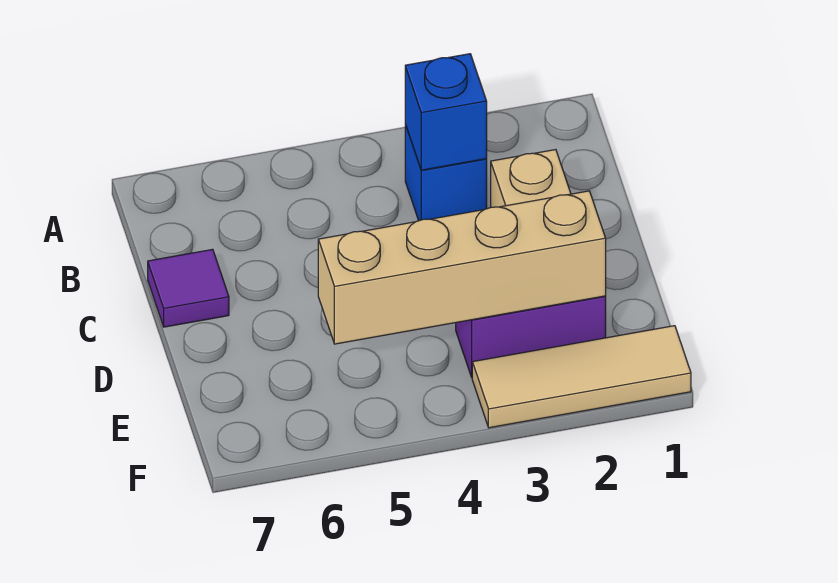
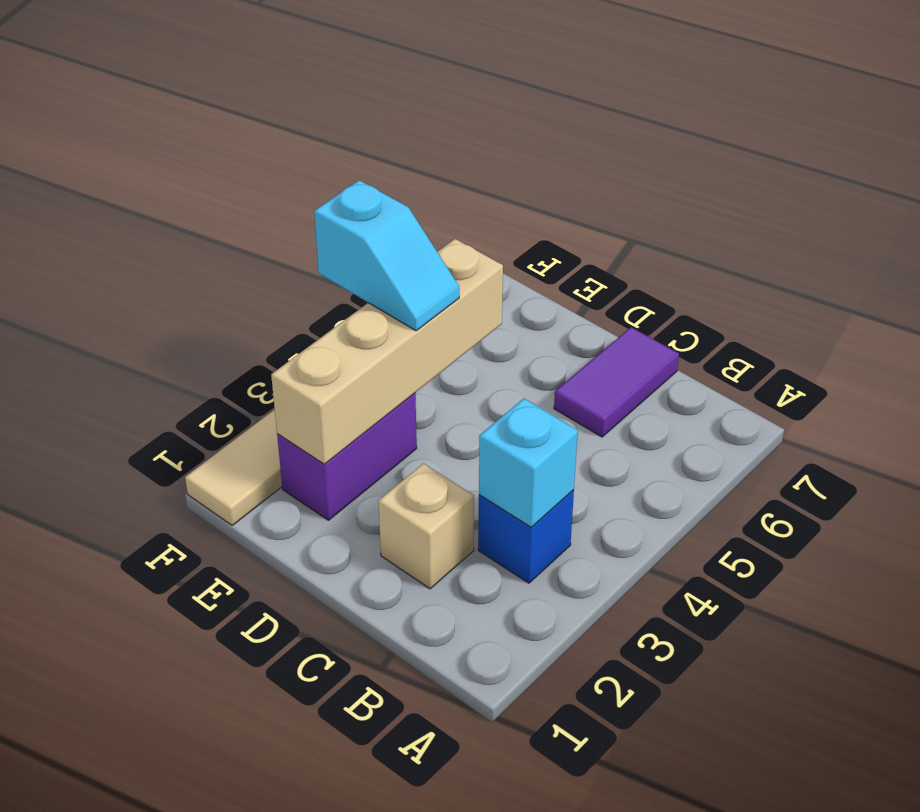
blue 1x1 brick [405,54,487,170] -> cyan 1x1 brick [479,399,578,527]
purple 1x1 tile [148,249,229,327] -> purple 1x2 tile [554,327,679,437]
none -> cyan 1x2 slope [314,180,459,331]

